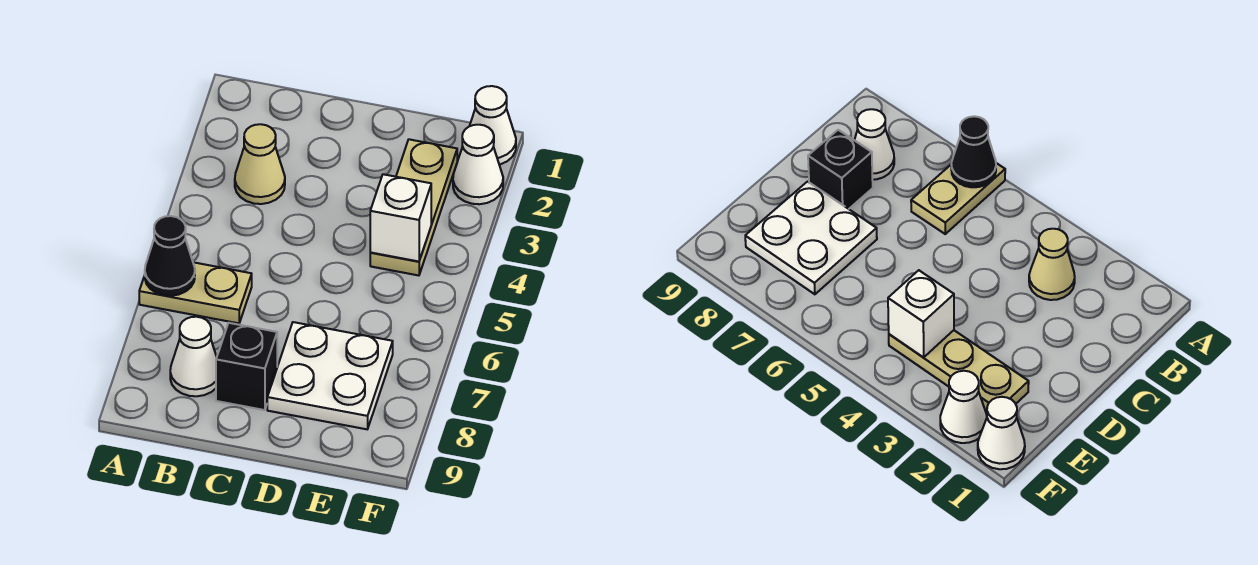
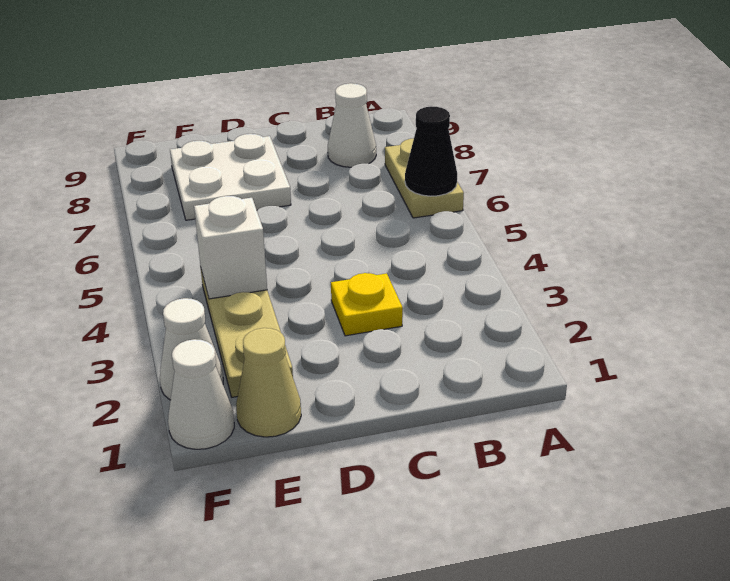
tan 1x2 plate [139,262,252,323] -> tan 1x2 plate turned to [385,138,464,218]
tan 1x1 cone [235,124,285,204] -> tan 1x1 cone moved to [236,328,301,437]
none -> yellow 1x1 plate [331,273,403,336]
black 1x1 brick [216,323,277,410] -> none

